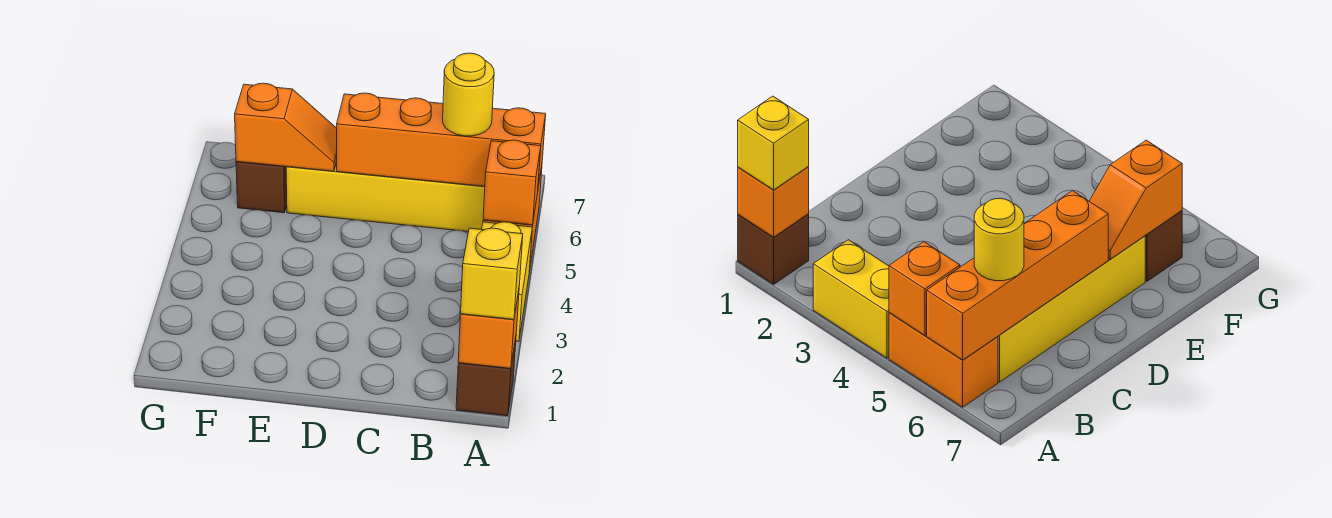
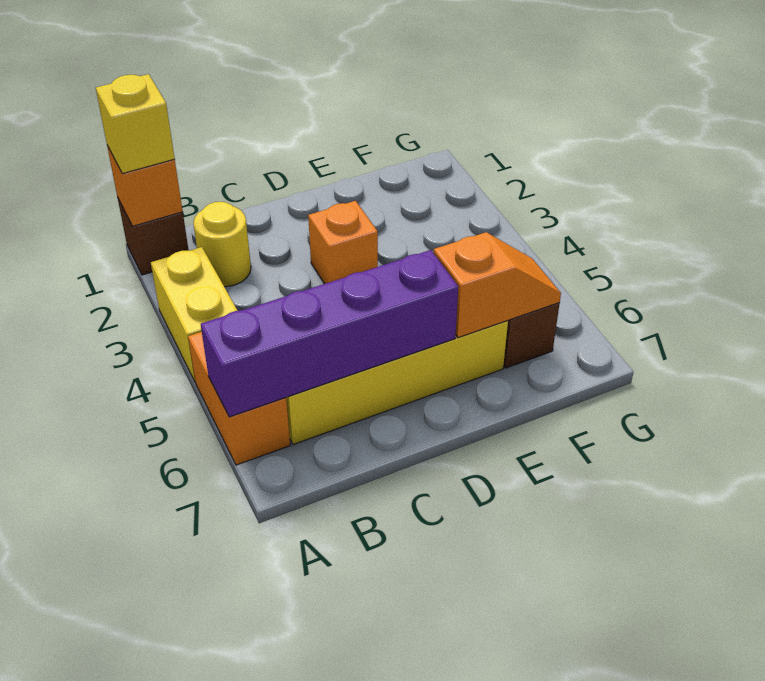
orange 1x1 brick [483,140,541,225] -> orange 1x1 brick moved to [308,201,378,284]
orange 1x4 brick [337,93,546,187] -> purple 1x4 brick [201,250,458,417]
yellow 1x1 round brick [443,53,494,136] -> yellow 1x1 round brick moved to [193,202,251,287]
orange 1x2 slope [235,83,337,171] -> orange 1x2 slope turned to [434,232,561,338]

